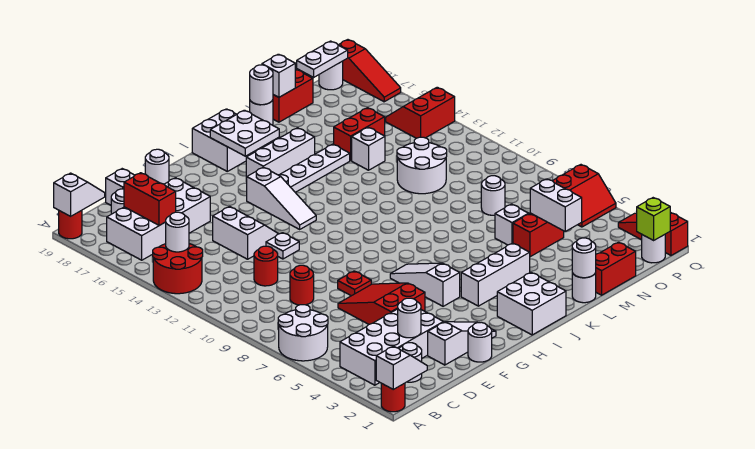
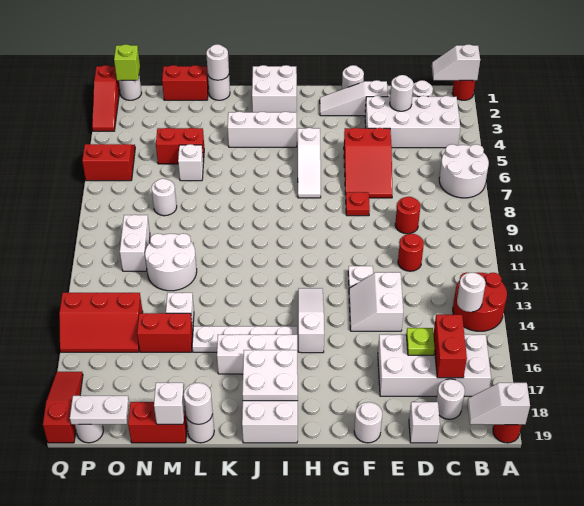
none -> lime 1x1 plate [406,328,435,355]
white 1x2 brick [530,179,582,232] -> white 1x2 brick moved to [120,215,150,271]
red 2x2 slope [386,87,455,138] -> red 2x3 slope [59,293,143,352]

